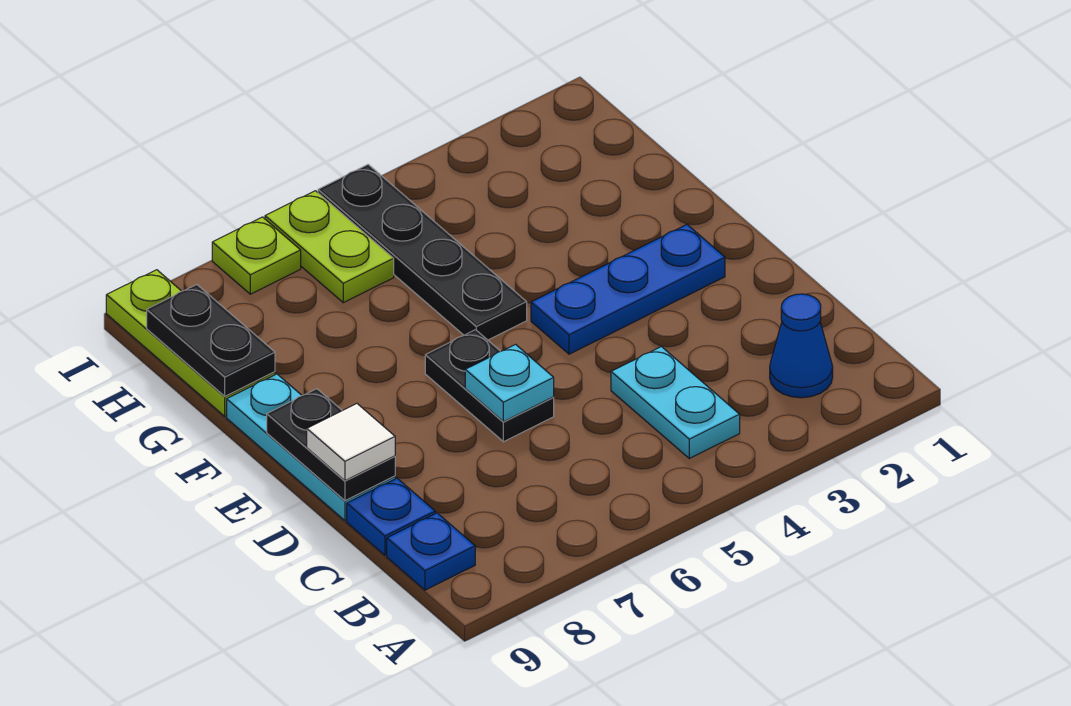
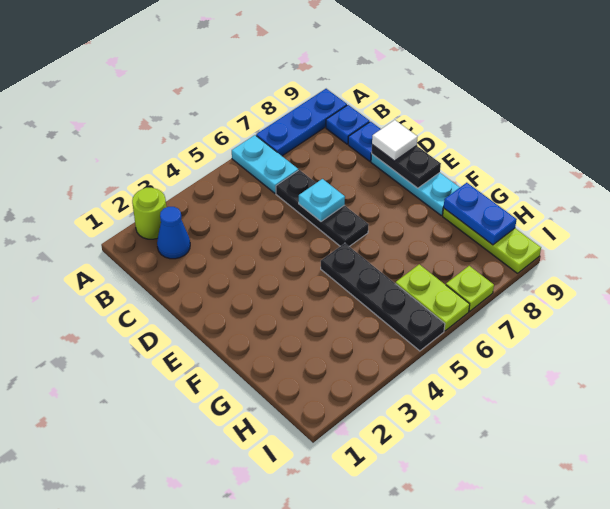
none -> lime 1x1 round brick [132,188,166,239]
cyan 1x2 plate [611,347,740,458] -> cyan 1x2 plate moved to [232,135,298,193]
black 1x2 plate [425,330,554,442] -> black 1x3 plate [276,170,369,247]
blue 1x3 plate [531,225,725,354] -> blue 1x3 plate moved to [256,89,347,156]
black 1x2 plate [147,285,275,396] -> blue 1x2 plate [444,183,517,245]

